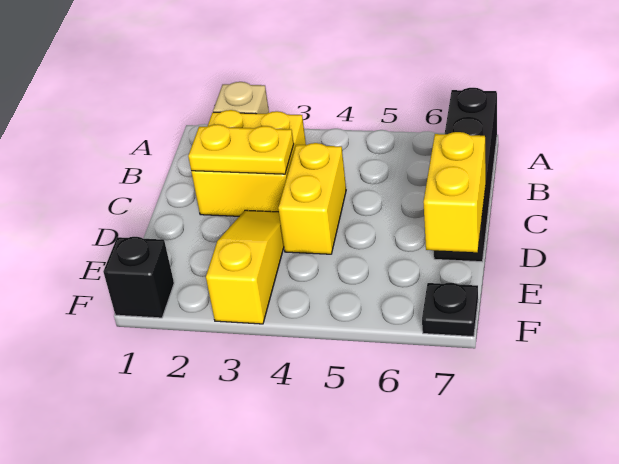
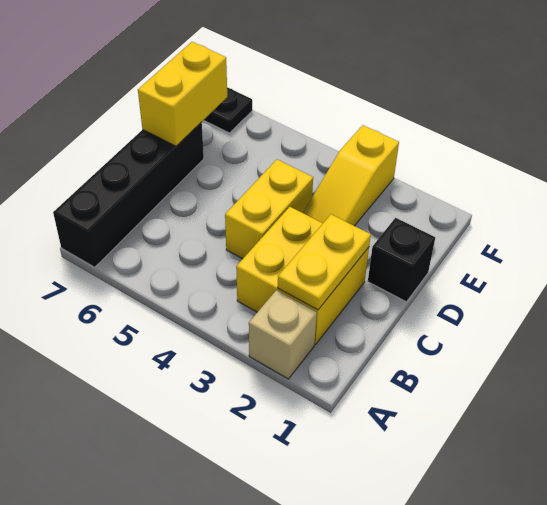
yellow 1x2 plate [188,124,294,174] -> yellow 1x2 plate turned to [278,214,371,310]
black 1x1 brick [103,237,174,318] -> black 1x1 brick moved to [368,218,435,302]

